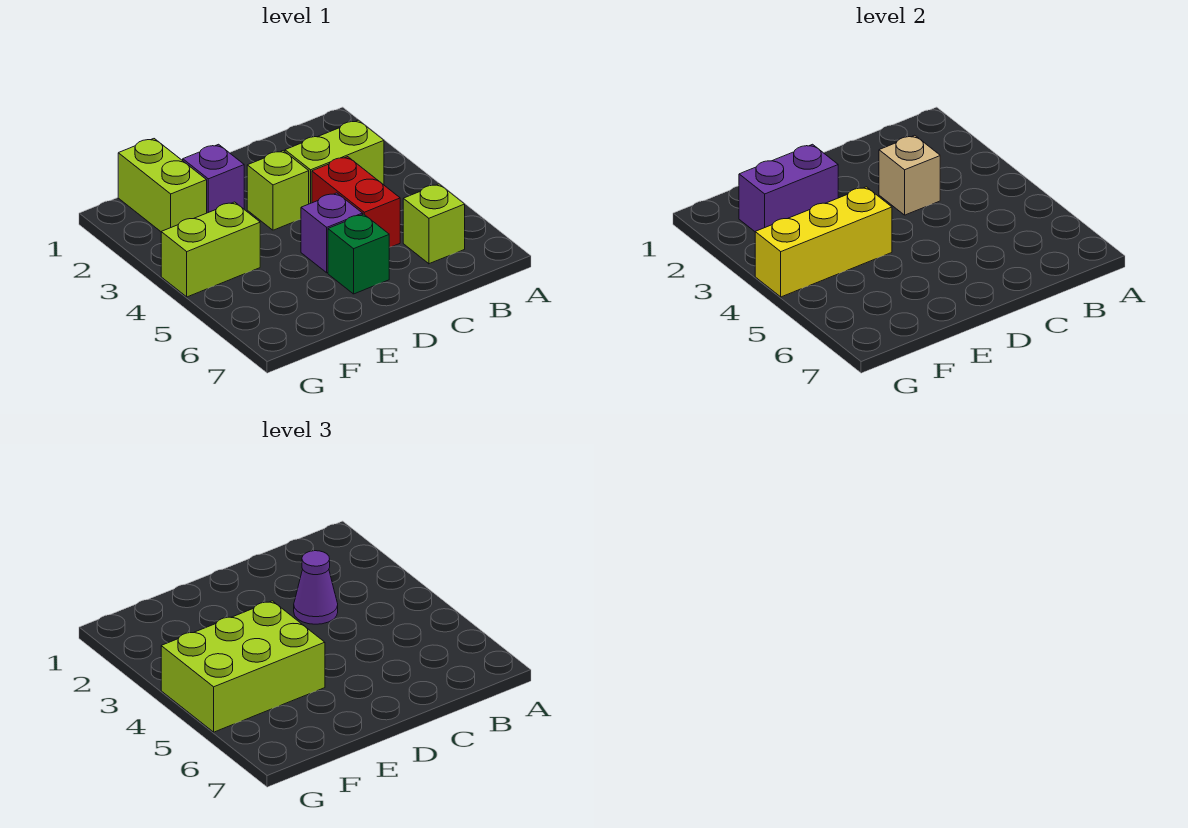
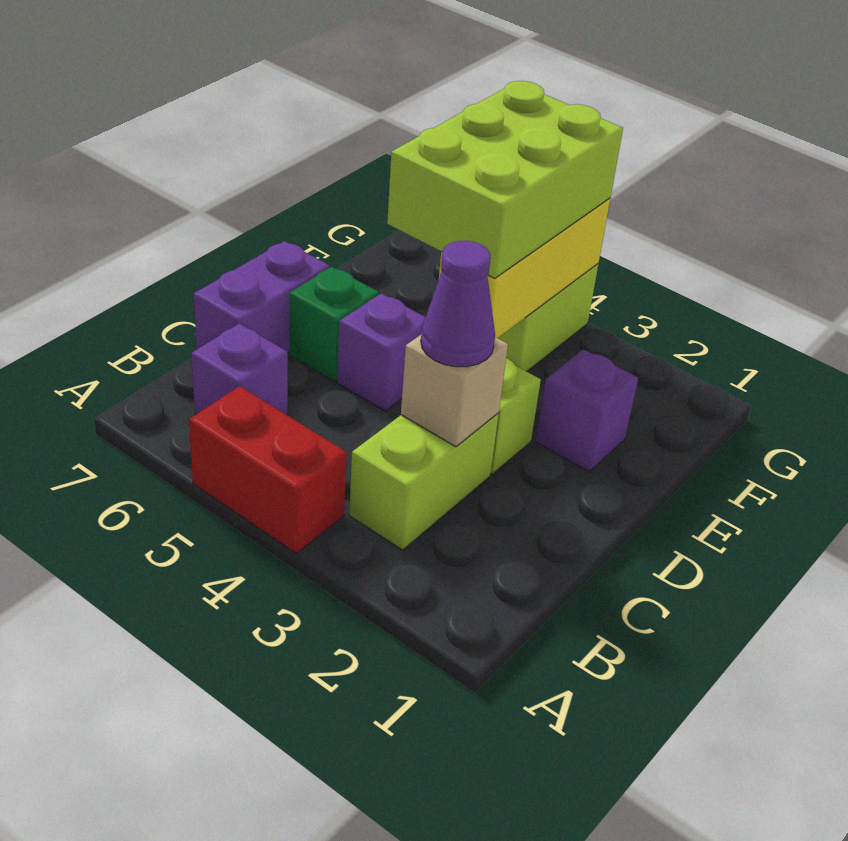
lime 1x1 brick [403,184,465,264] -> purple 1x1 brick [191,323,288,415]
red 1x2 brick [312,157,400,247] -> red 1x2 brick moved to [189,386,347,553]
purple 1x2 brick [739,144,838,232] -> purple 1x2 brick moved to [194,241,330,353]
lime 1x2 brick [118,139,207,232] -> none

